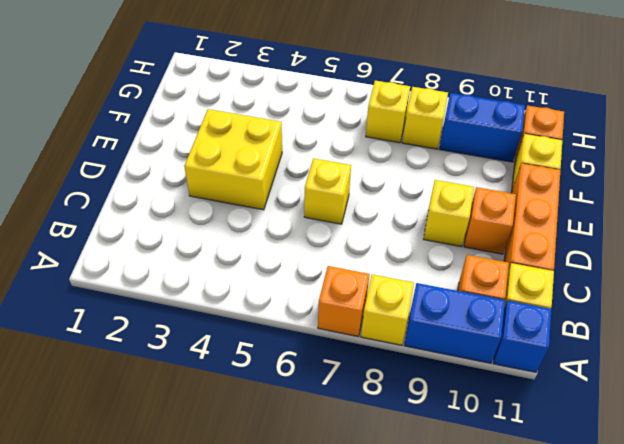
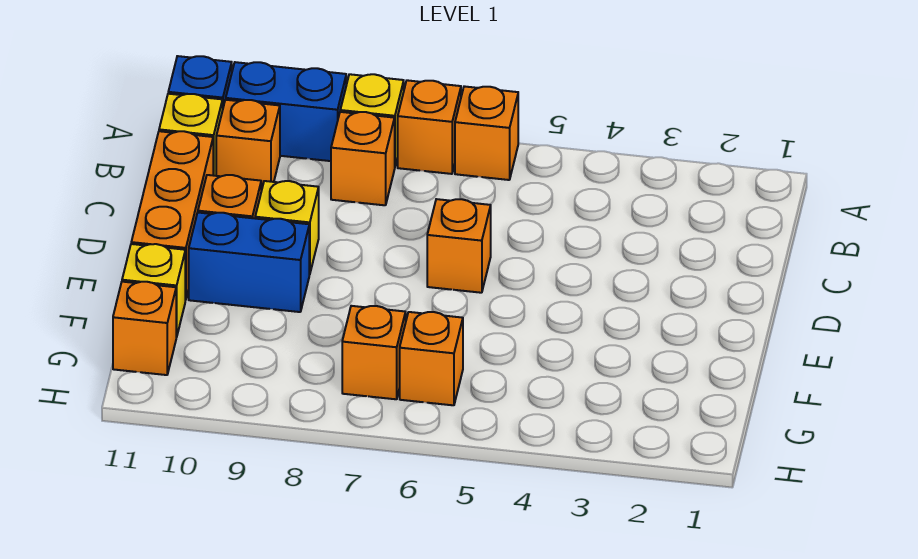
none -> orange 1x1 brick [455,86,518,180]
none -> orange 1x1 brick [331,112,395,205]
yellow 2x2 brick [184,109,282,210] -> none
yellow 1x1 brick [304,158,351,224] -> orange 1x1 brick [427,199,491,293]
none -> orange 1x1 brick [400,312,463,405]
yellow 1x1 brick [366,81,410,143] -> orange 1x1 brick [342,306,406,399]
yellow 1x1 brick [402,87,448,149] -> none
blue 1x2 brick [440,93,525,162] -> blue 1x2 brick moved to [189,213,309,312]

